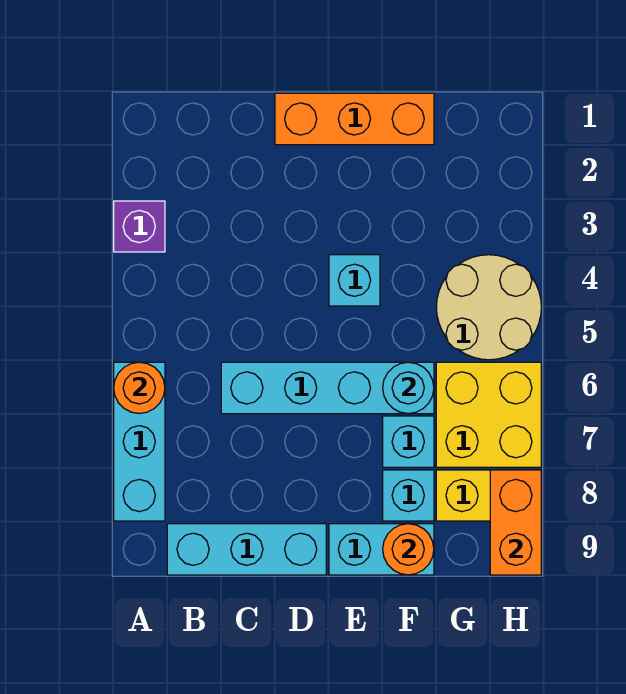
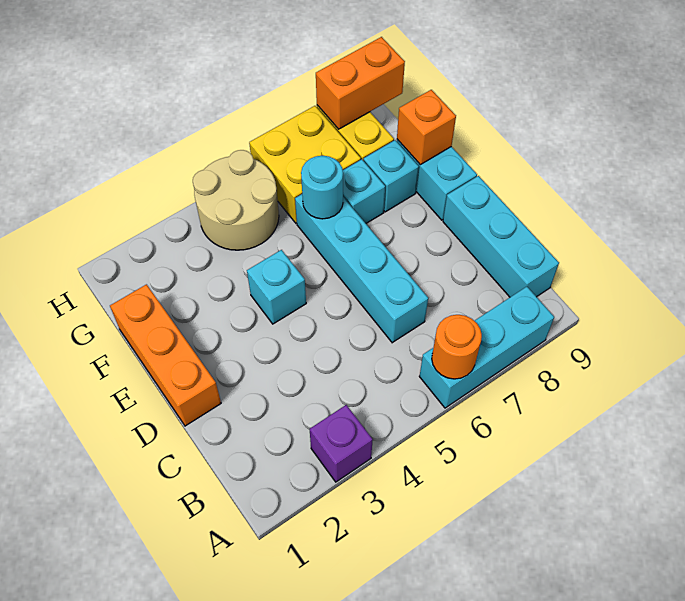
orange 1x1 round brick [383,524,434,575] -> orange 1x1 brick [397,90,456,165]

